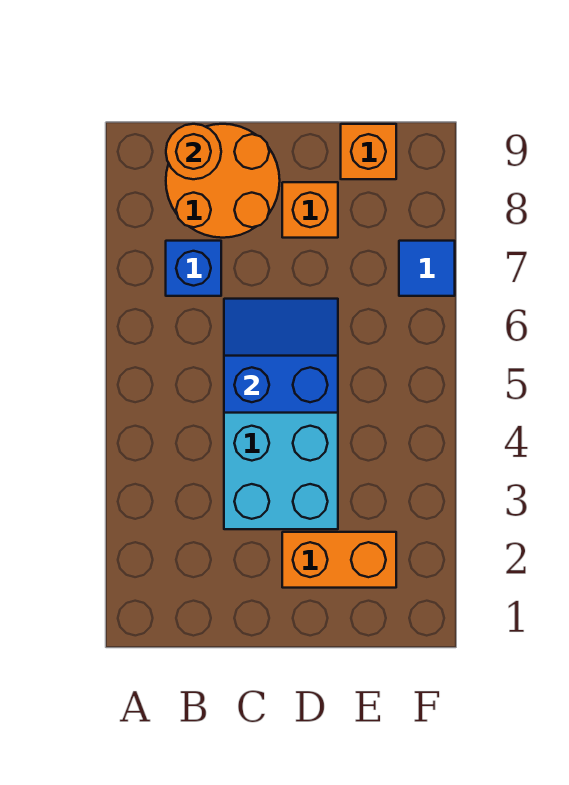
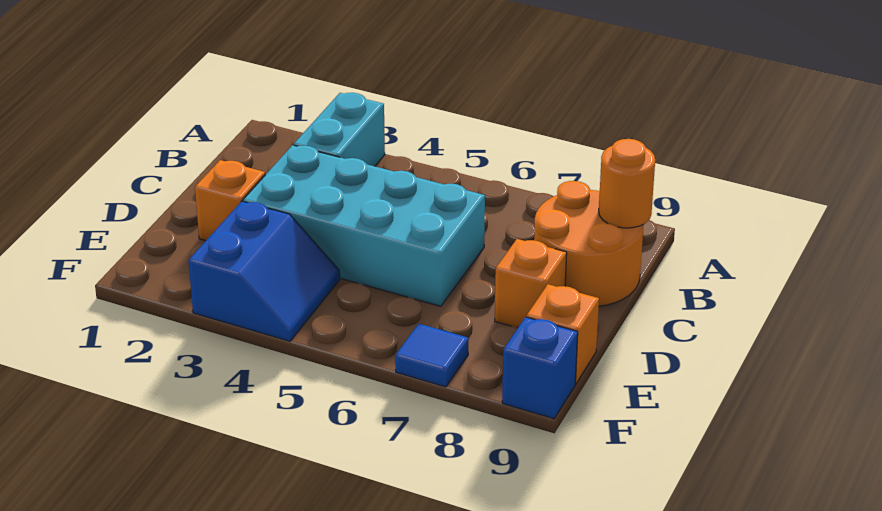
none -> cyan 1x2 brick [294,93,385,166]
blue 1x1 brick [166,241,221,296] -> blue 1x1 brick moved to [502,317,578,419]
blue 2x2 slope [224,299,338,413] -> blue 2x2 slope moved to [189,201,340,341]
orange 1x2 brick [282,532,396,588] -> orange 1x1 brick [195,160,265,241]

